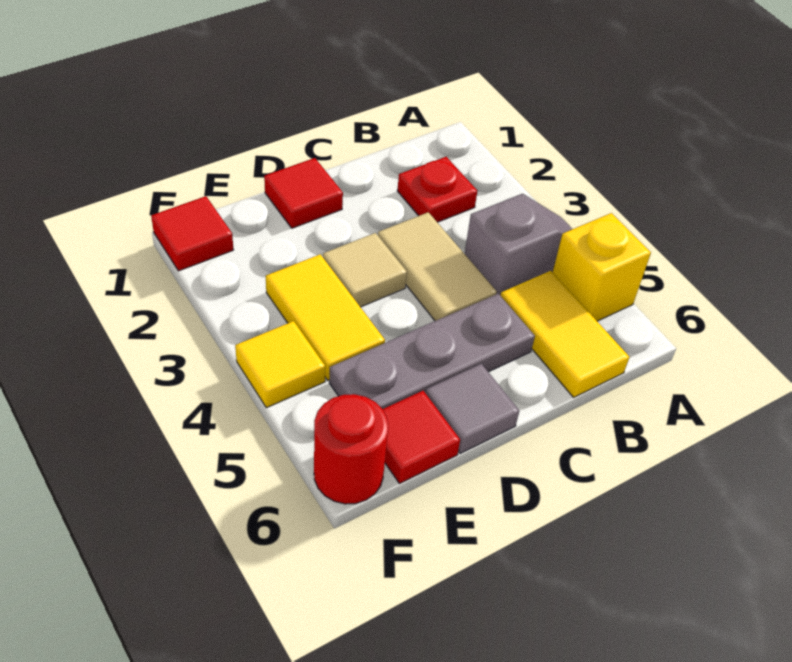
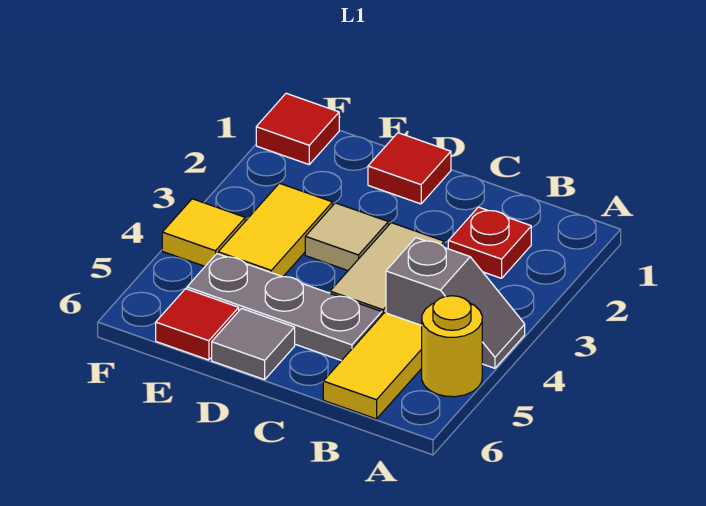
yellow 1x1 brick [553,213,651,321] -> yellow 1x1 round brick [422,296,482,397]
red 1x1 round brick [314,394,388,504] -> none

